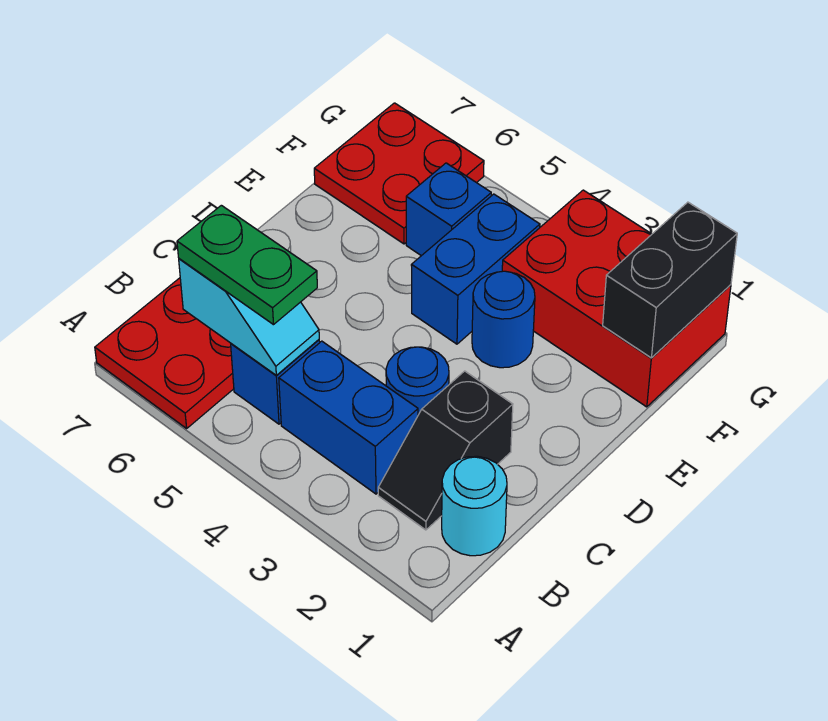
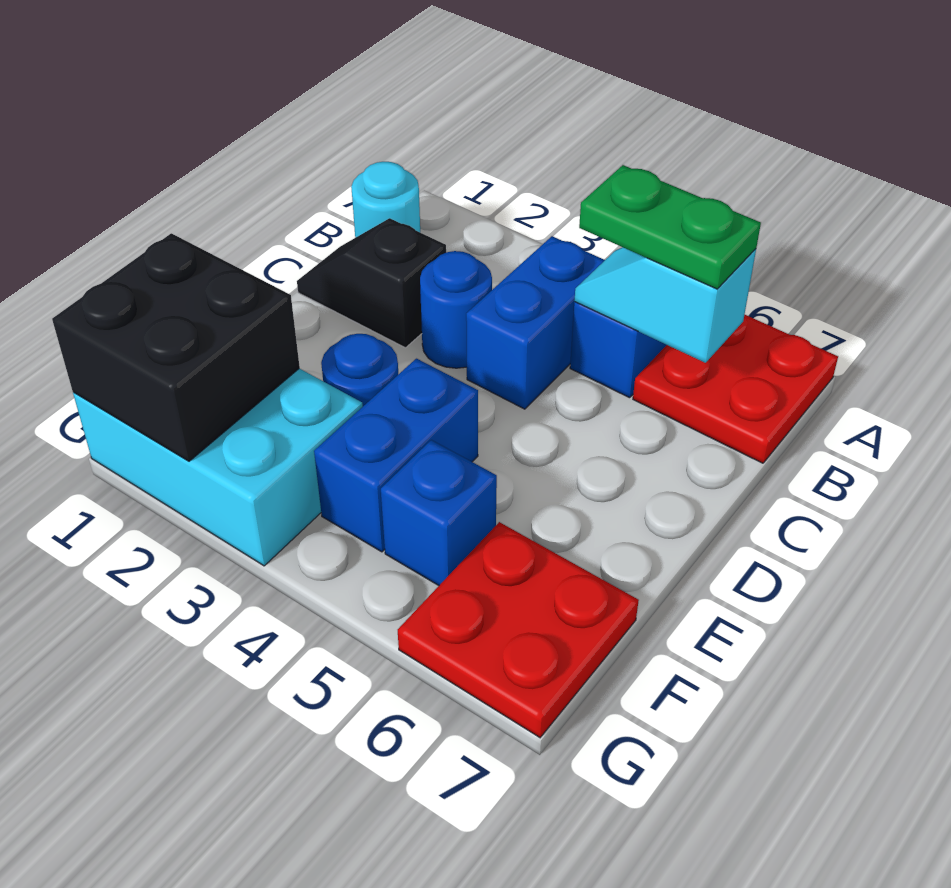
black 1x2 slope [378,371,513,530] -> black 1x2 slope turned to [297,218,446,348]
blue 1x2 brick [279,341,418,494] -> blue 1x2 brick turned to [466,236,605,409]
red 2x3 brick [502,190,731,407] -> cyan 2x3 brick [73,368,363,566]
black 1x2 brick [603,202,737,358] -> black 2x2 brick [52,233,300,461]

